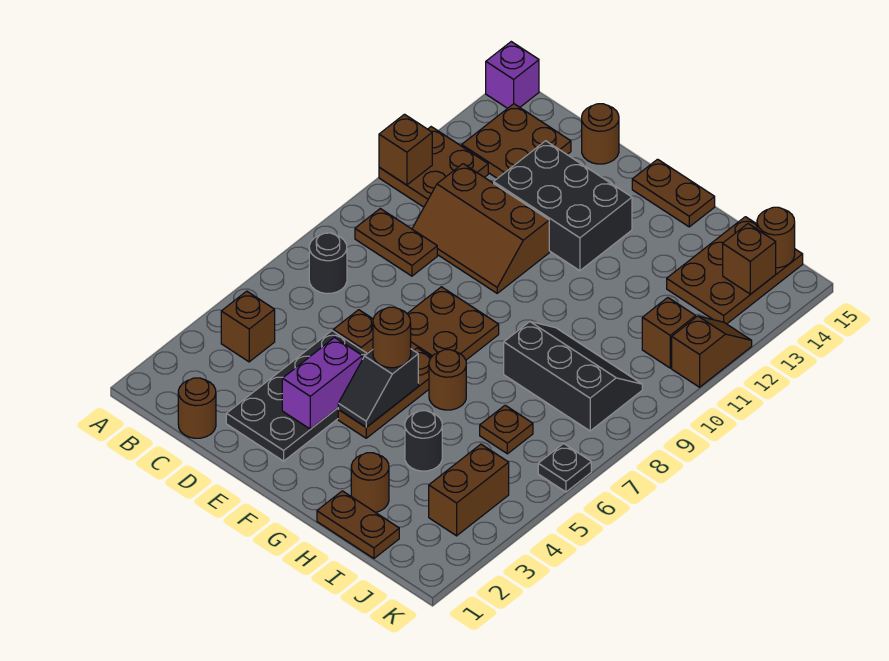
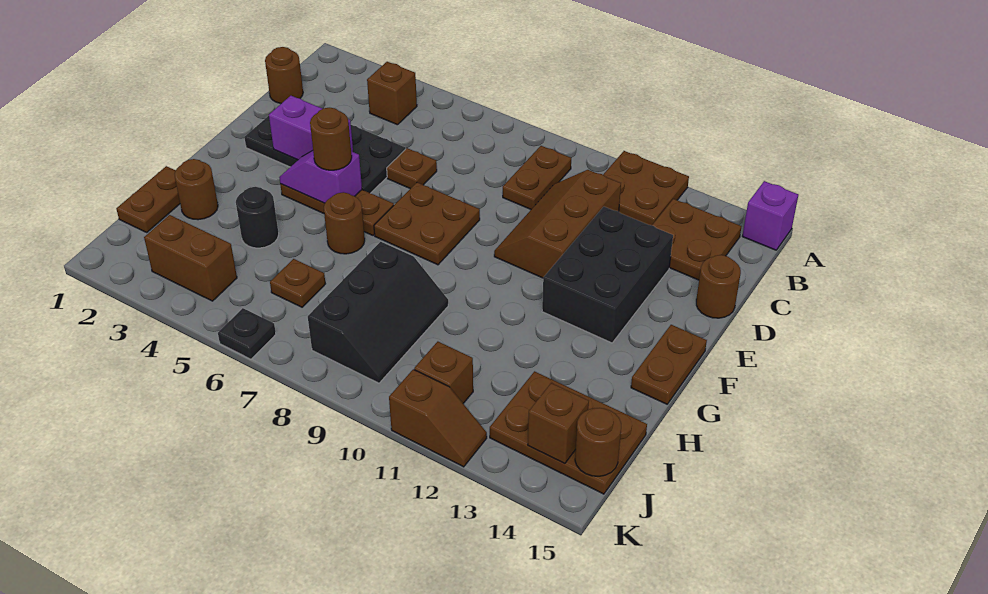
brown 1x1 brick [379,114,432,185] -> none
black 1x1 round brick [309,233,347,294] -> none
black 1x2 slope [338,349,418,427] -> purple 1x2 slope [279,151,362,203]

